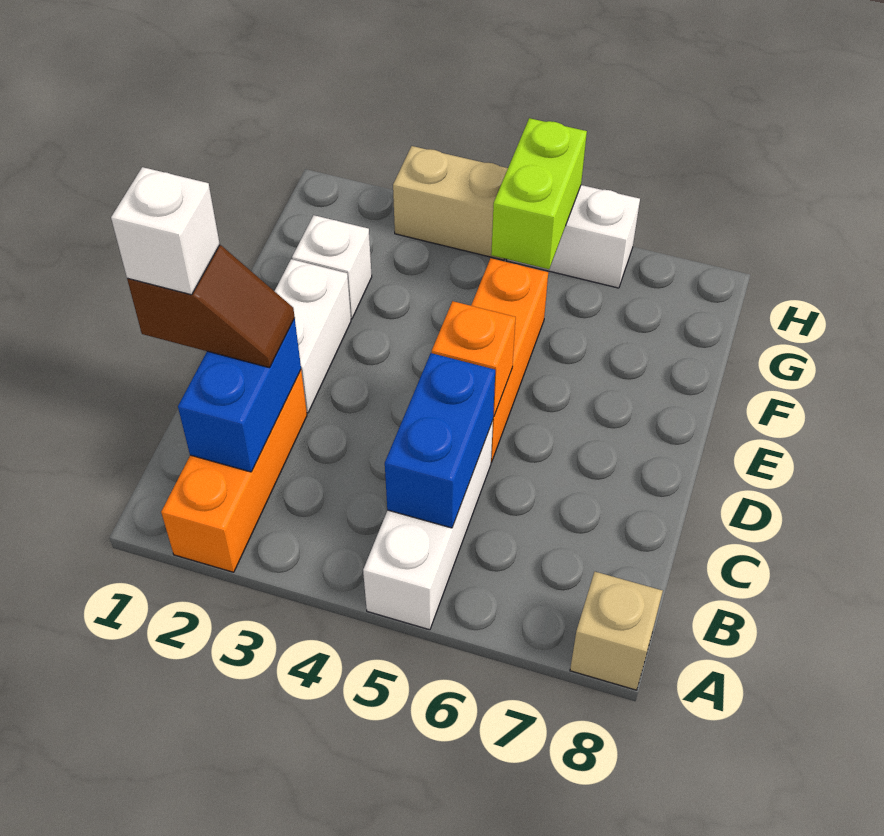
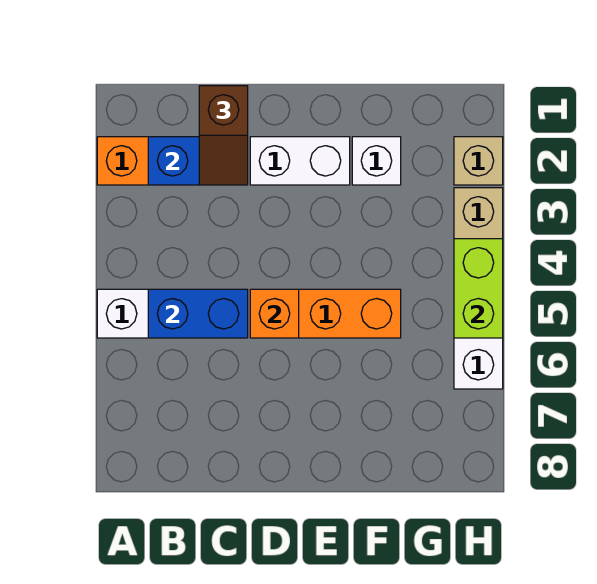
tan 1x1 brick [570,572,663,690] -> tan 1x1 brick moved to [454,137,503,185]
white 1x1 brick [111,167,220,295] -> none
lime 1x2 brick [491,118,587,269] -> lime 1x2 brick turned to [454,239,503,338]

